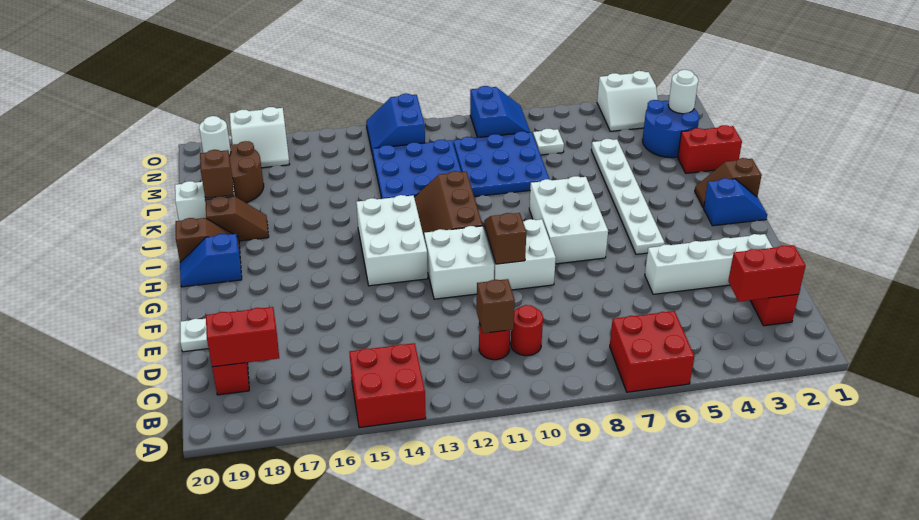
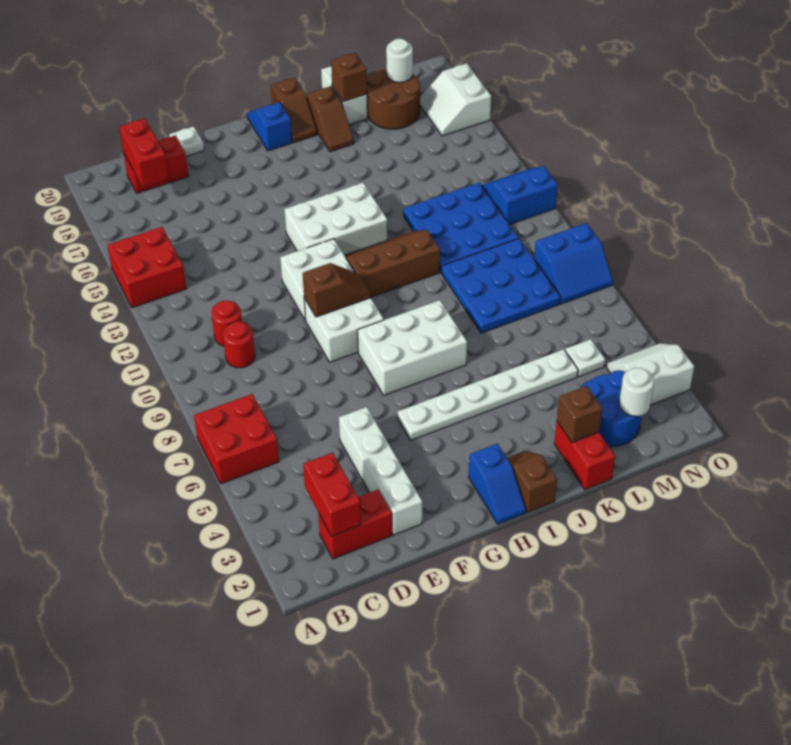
brown 1x1 brick [477,279,515,333] -> brown 1x1 brick moved to [557,386,602,442]
white 1x1 plate [533,129,564,155] -> white 1x1 plate moved to [565,339,605,377]
white 2x2 slope [597,71,658,131] -> white 2x2 slope turned to [607,344,694,405]

